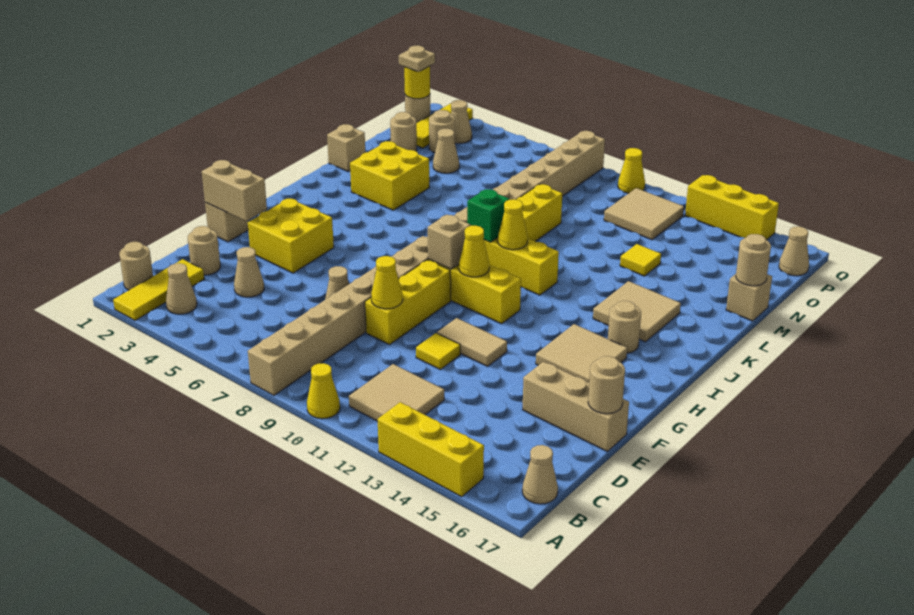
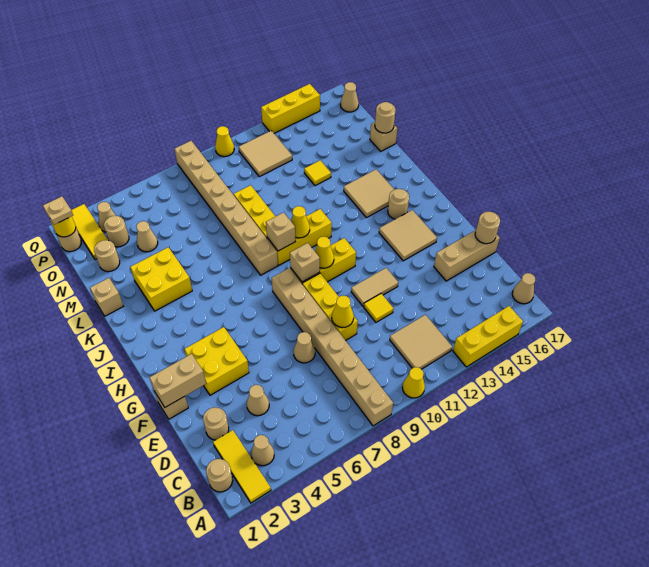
green 1x1 brick [467,189,509,242] -> tan 1x1 brick [266,212,296,251]

